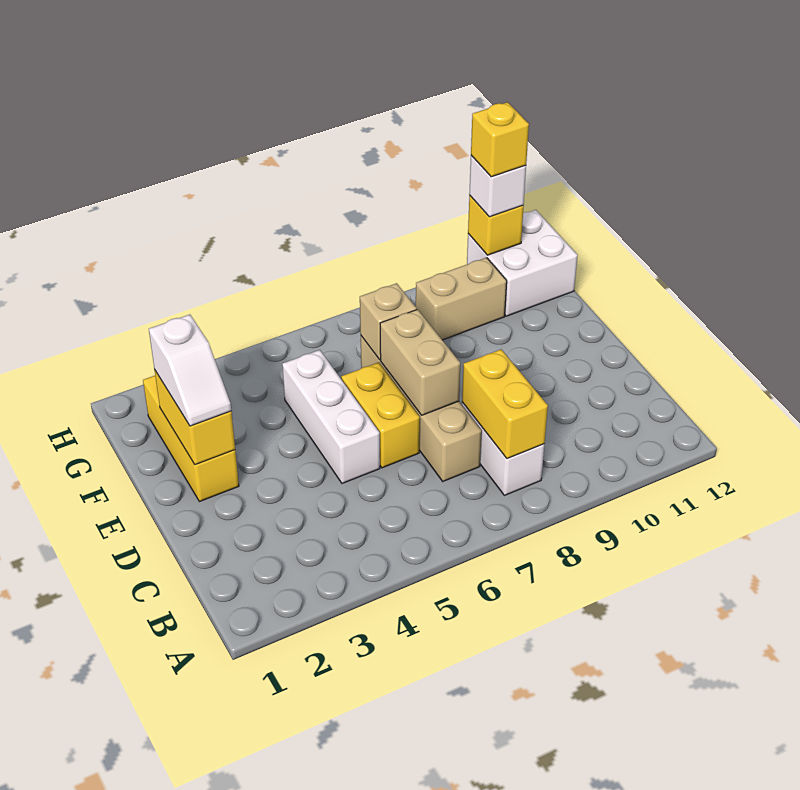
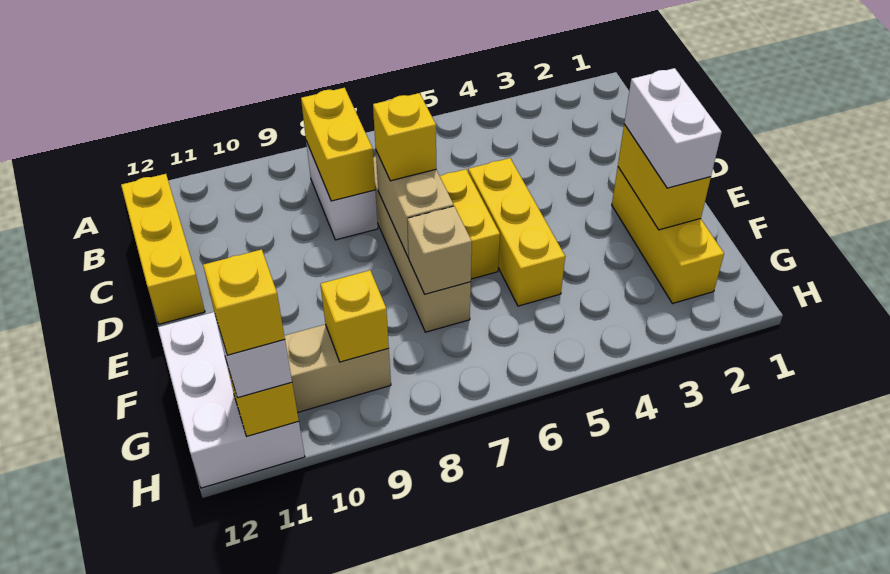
none -> yellow 1x3 brick [121,174,205,324]
white 1x3 brick [282,350,380,483] -> yellow 1x3 brick [468,158,565,306]
none -> yellow 1x1 brick [373,93,436,181]
white 1x2 slope [149,315,231,426] -> white 1x2 brick [624,68,722,188]
none -> yellow 1x1 brick [321,270,389,362]
white 2x2 brick [467,210,578,316] -> white 2x3 brick [158,312,305,488]

